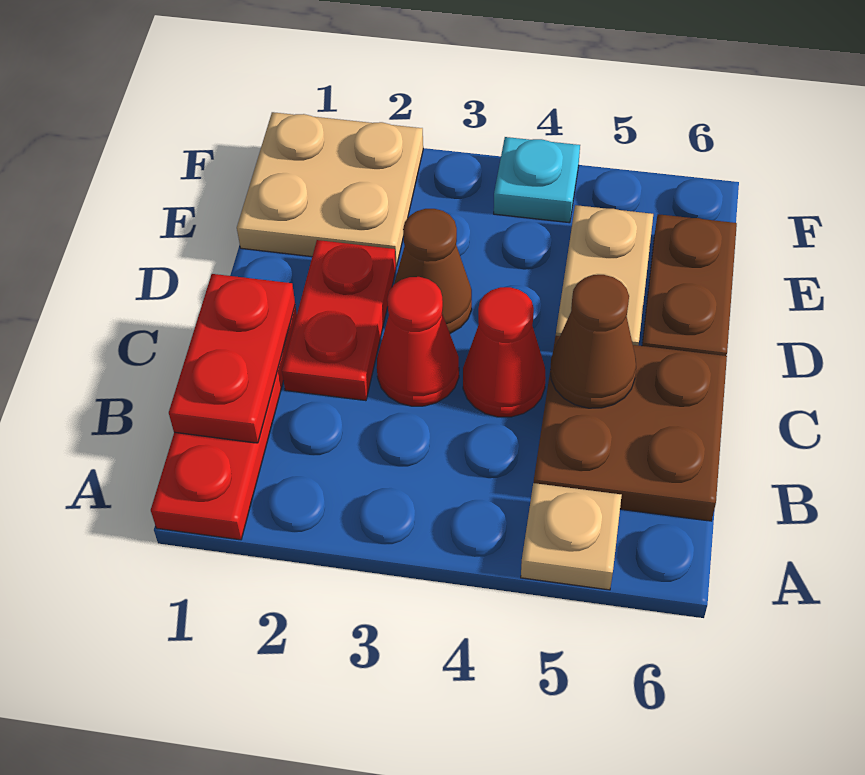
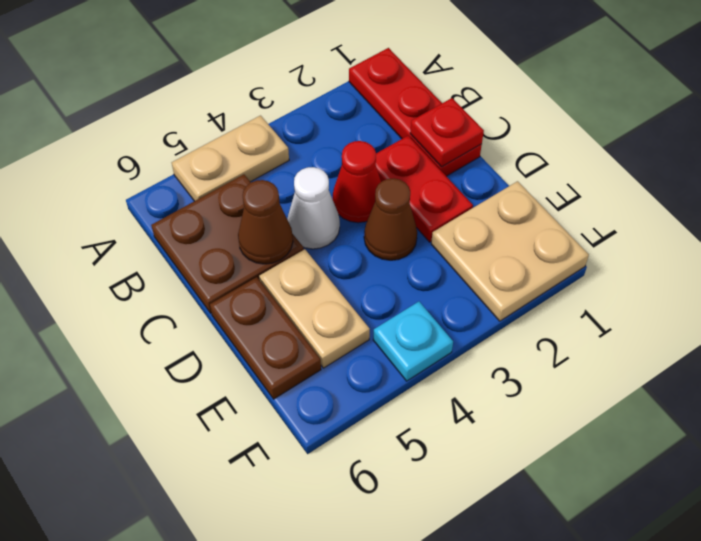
tan 1x1 plate [521,483,622,590] -> tan 1x2 plate [172,116,289,201]
red 1x2 plate [169,274,295,443] -> red 1x1 plate [410,98,484,167]
red 1x1 cone [463,287,546,417] -> white 1x1 cone [287,167,340,249]

